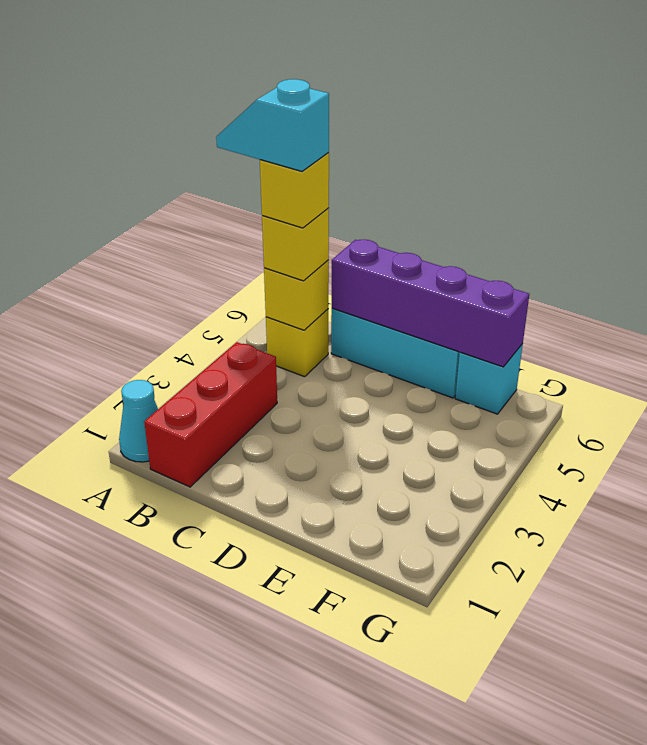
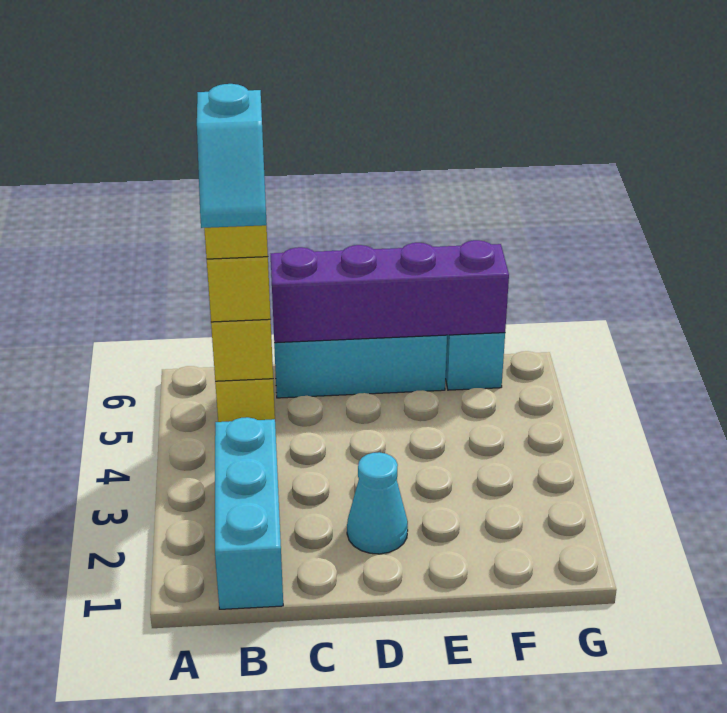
cyan 1x1 cone [119,380,158,462] -> cyan 1x1 cone moved to [347,452,408,554]
cyan 1x2 slope [216,79,329,171] -> cyan 1x2 slope turned to [197,84,267,228]
red 1x3 brick [144,342,277,487] -> cyan 1x3 brick [215,417,283,609]

